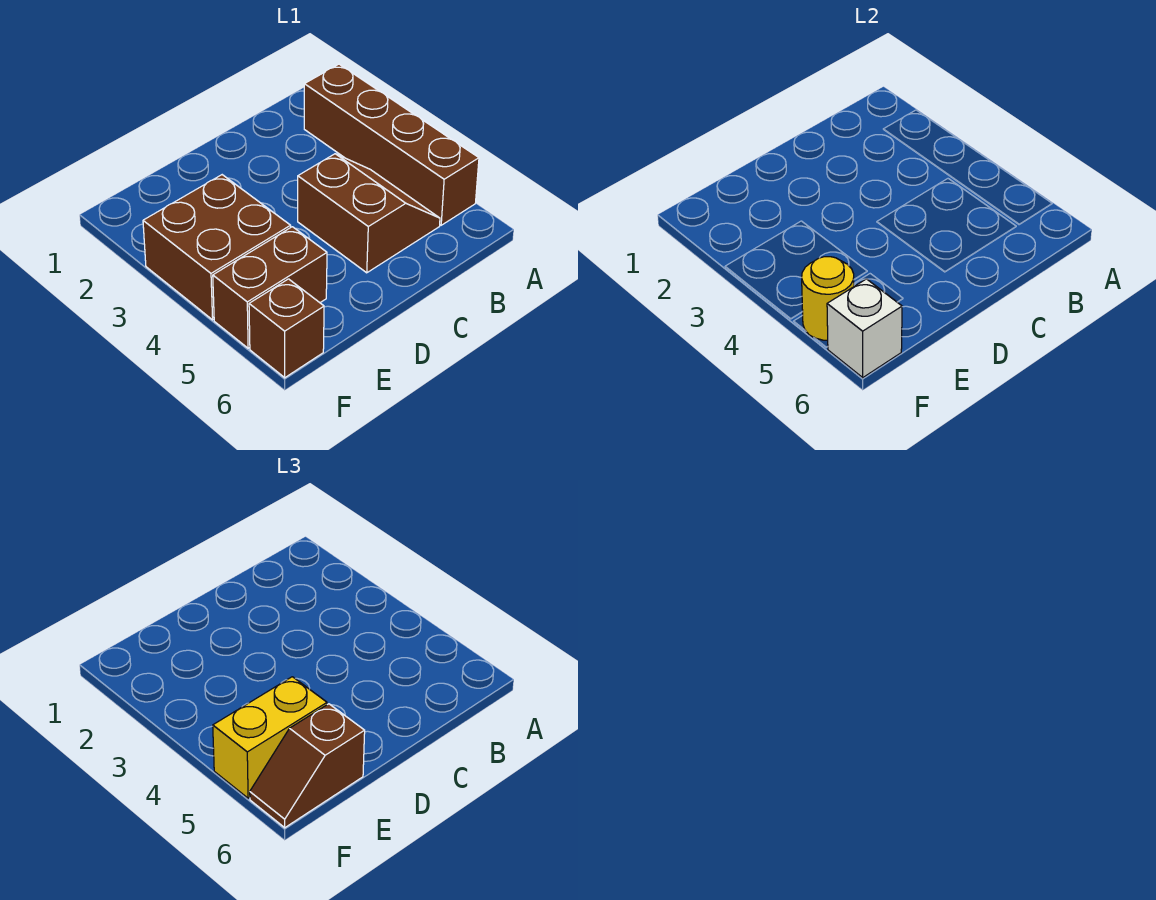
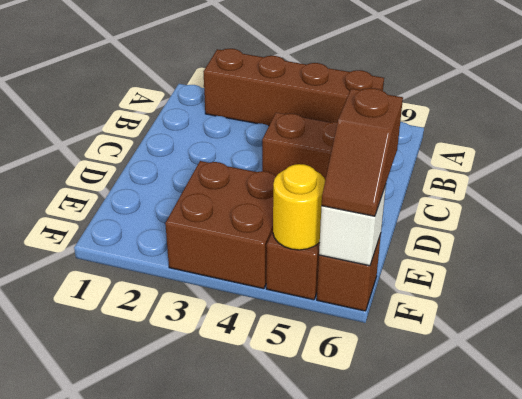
yellow 1x2 brick [213,677,327,798] -> none

